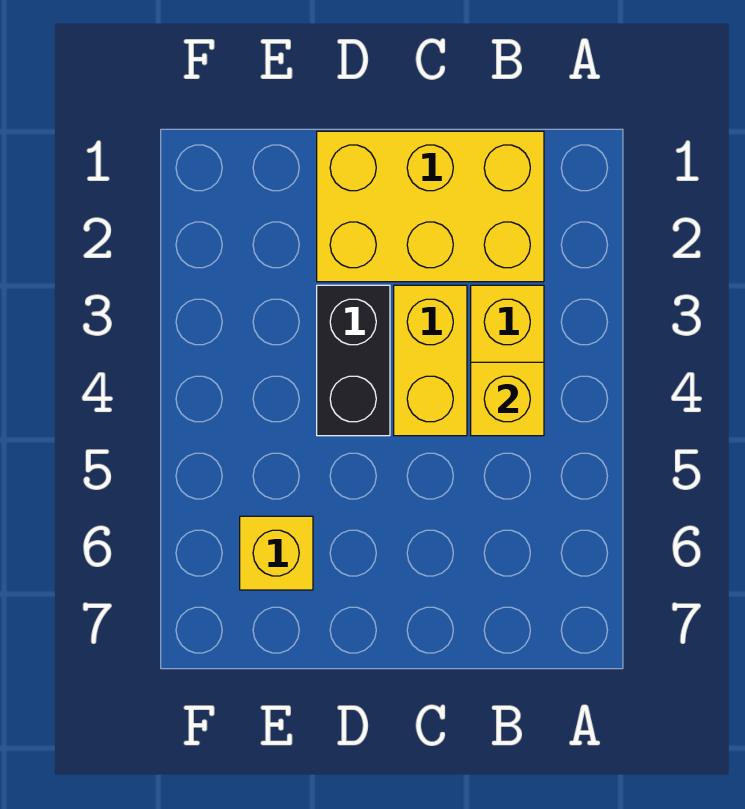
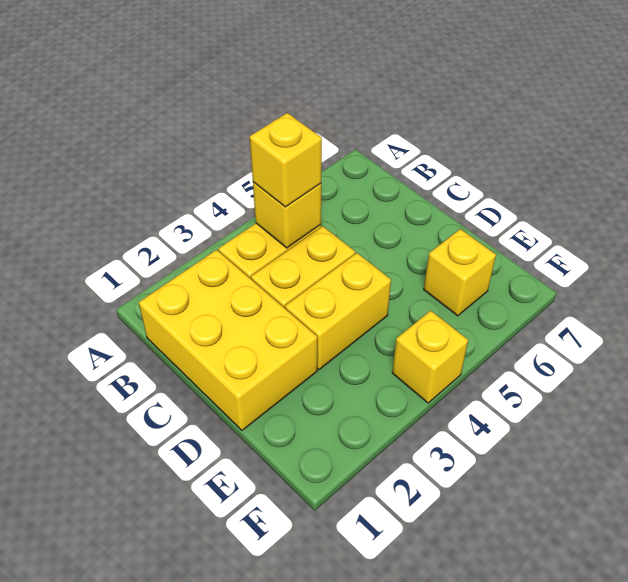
none -> yellow 1x1 brick [250,113,322,207]
black 1x2 brick [317,285,390,436] -> yellow 1x2 brick [285,253,391,370]
none -> yellow 1x1 brick [392,311,468,403]

